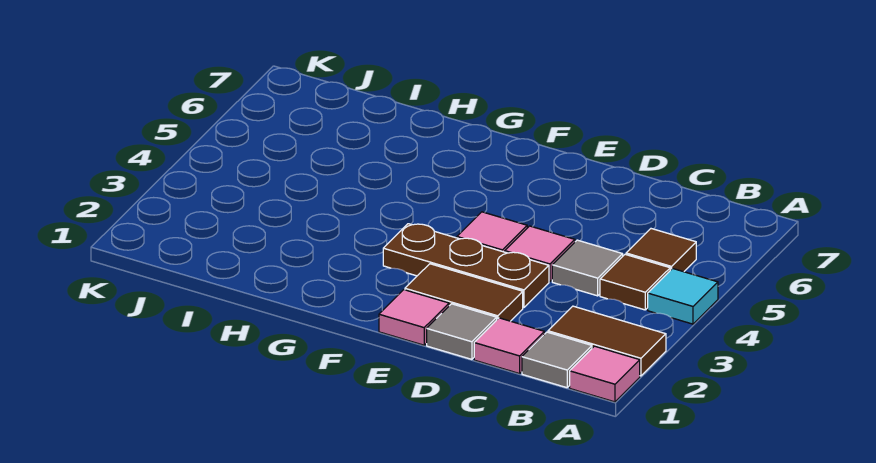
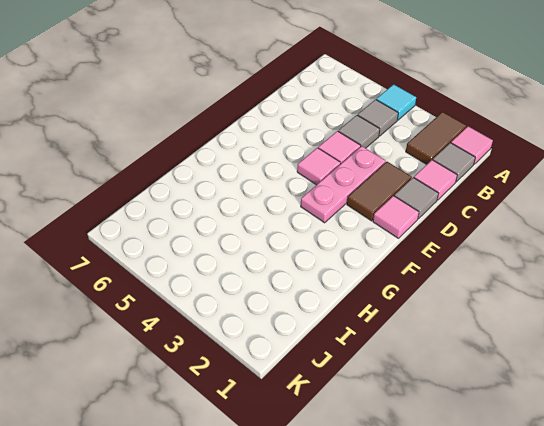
brown 1x1 tile [600,254,670,310] -> grey 1x1 tile [358,100,398,136]
brown 1x1 tile [626,229,696,272] -> none
brown 1x3 plate [383,224,549,308] -> pink 1x3 plate [301,146,386,223]

